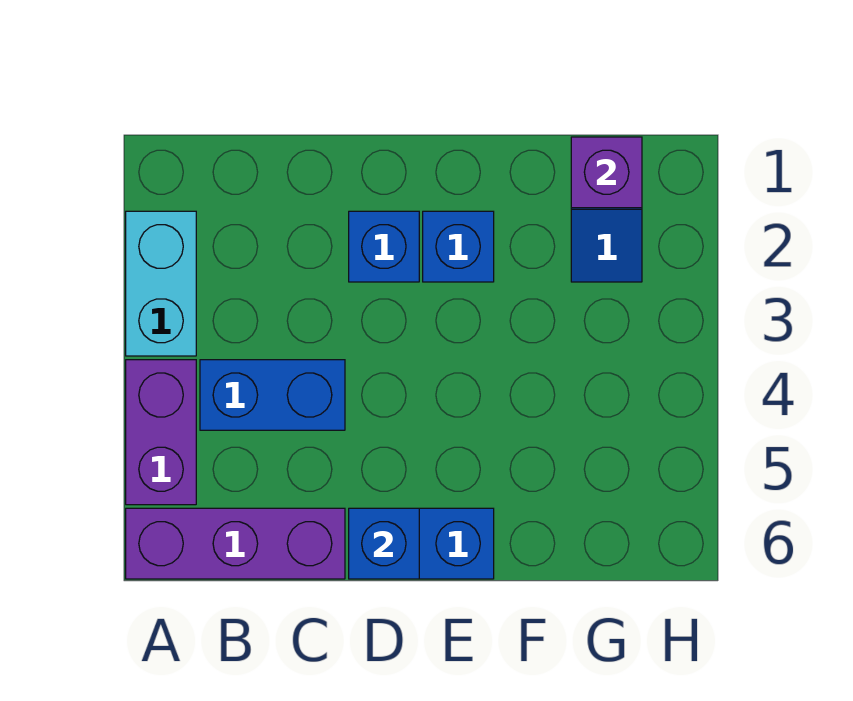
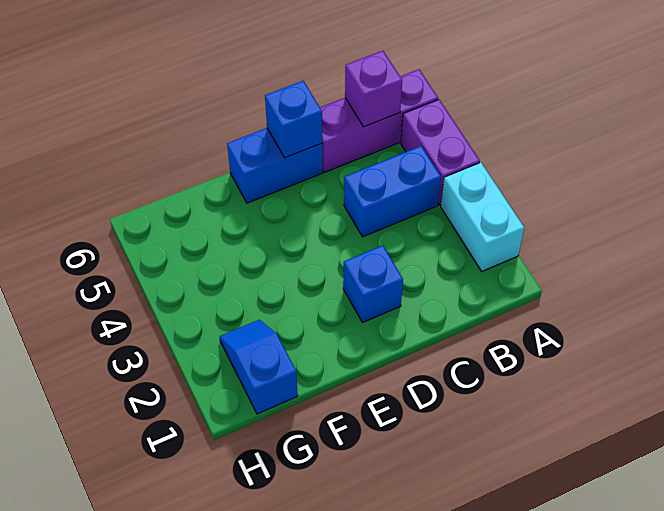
blue 1x1 brick [423,211,494,282] -> none
purple 1x1 brick [571,137,642,208] -> purple 1x1 brick moved to [345,51,402,127]

